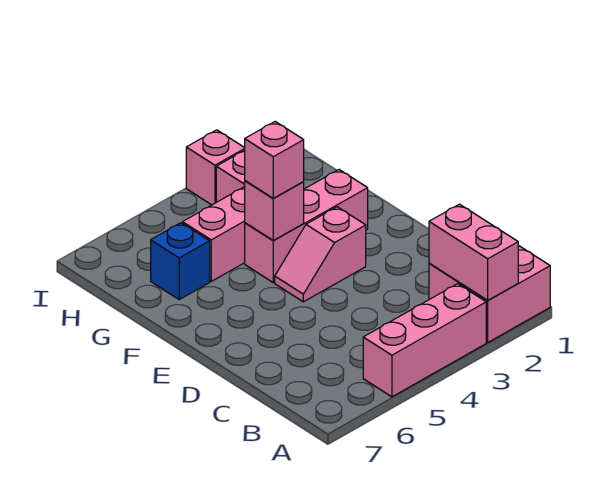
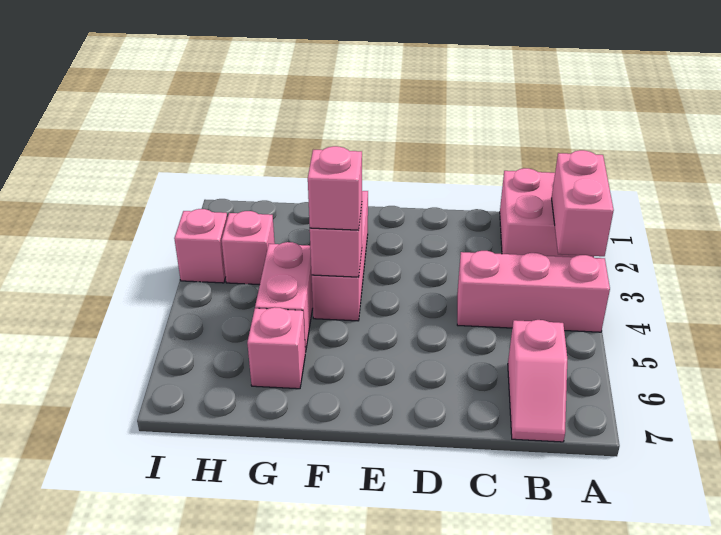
pink 1x2 brick [429,204,518,300] -> pink 1x2 brick turned to [552,150,614,256]
pink 1x3 brick [363,284,486,397] -> pink 1x3 brick turned to [457,251,610,332]
pink 1x2 slope [275,207,366,302] -> pink 1x2 slope moved to [508,320,567,442]
blue 1x1 brick [151,223,210,299] -> pink 1x1 brick [247,307,305,389]

